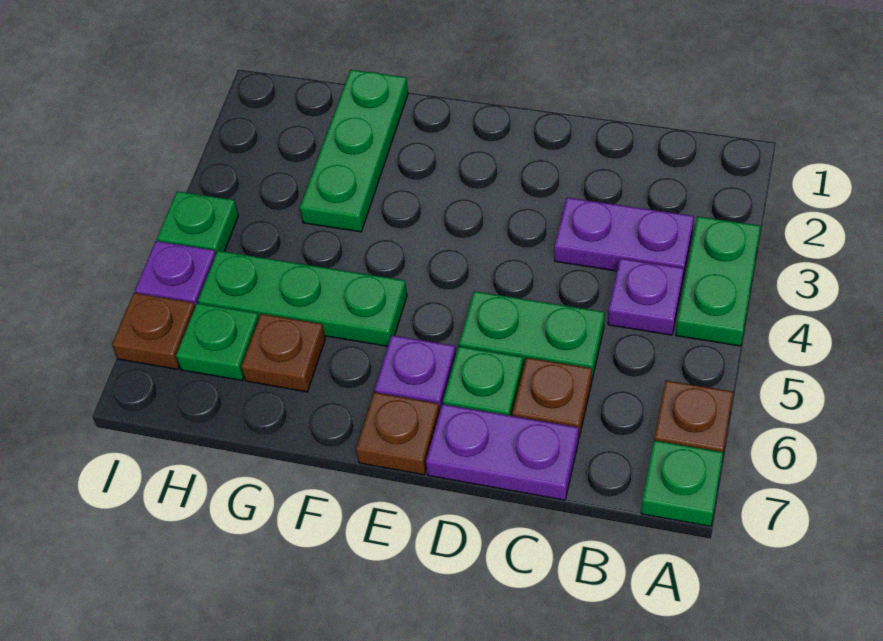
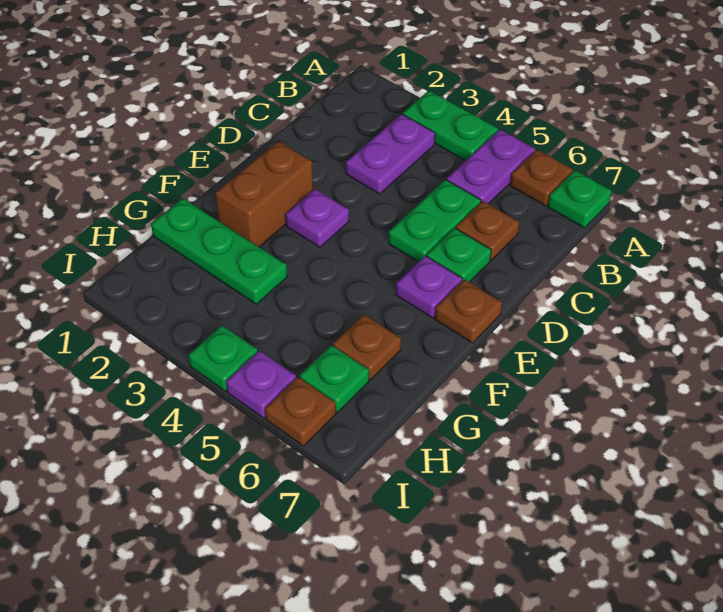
purple 1x1 plate [608,258,684,335] -> purple 1x1 plate moved to [285,189,349,247]
purple 1x2 plate [426,404,579,500] -> purple 1x2 plate moved to [447,130,535,204]
none -> brown 1x2 brick [215,141,313,247]
green 1x3 plate [198,251,407,346] -> none

